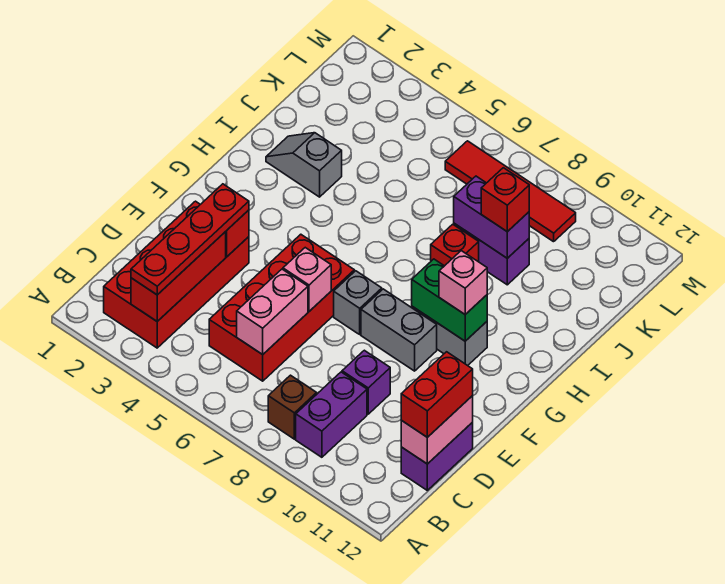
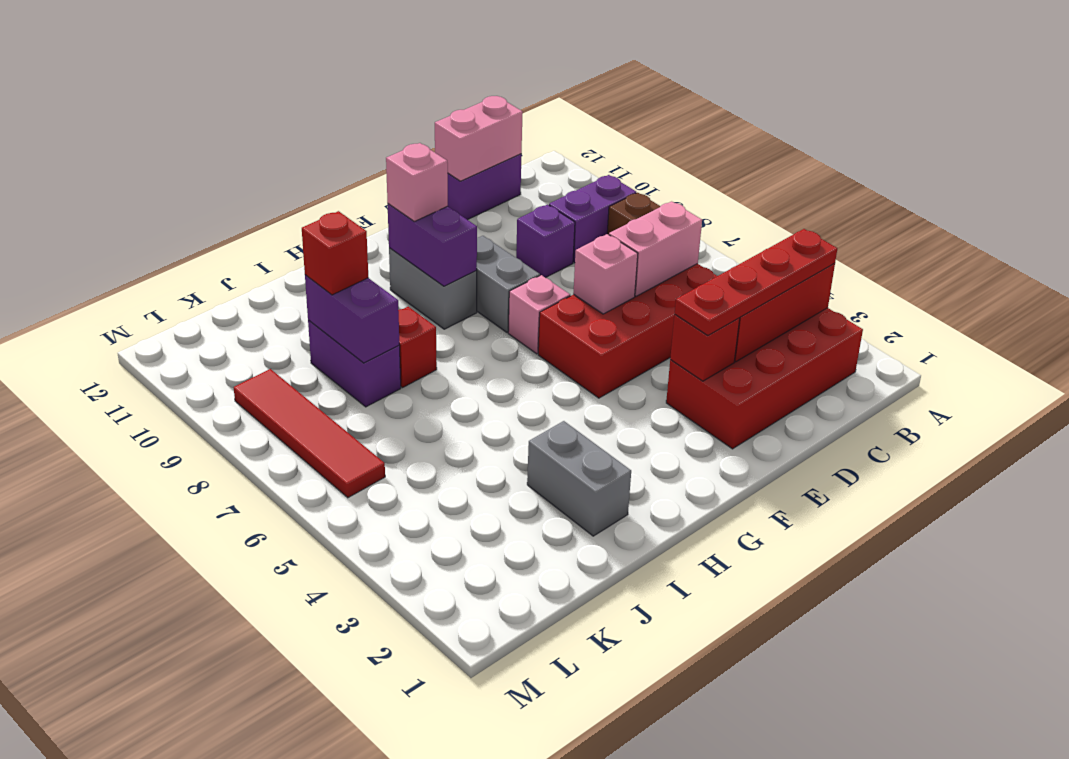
red 1x2 brick [401,352,473,437] -> none
grey 1x1 brick [334,271,382,334] -> pink 1x1 brick [508,275,570,354]
green 1x2 brick [412,259,487,341] -> purple 1x2 brick [388,204,477,286]
grey 1x2 slope [266,133,342,197] -> grey 1x2 brick [527,421,631,536]

